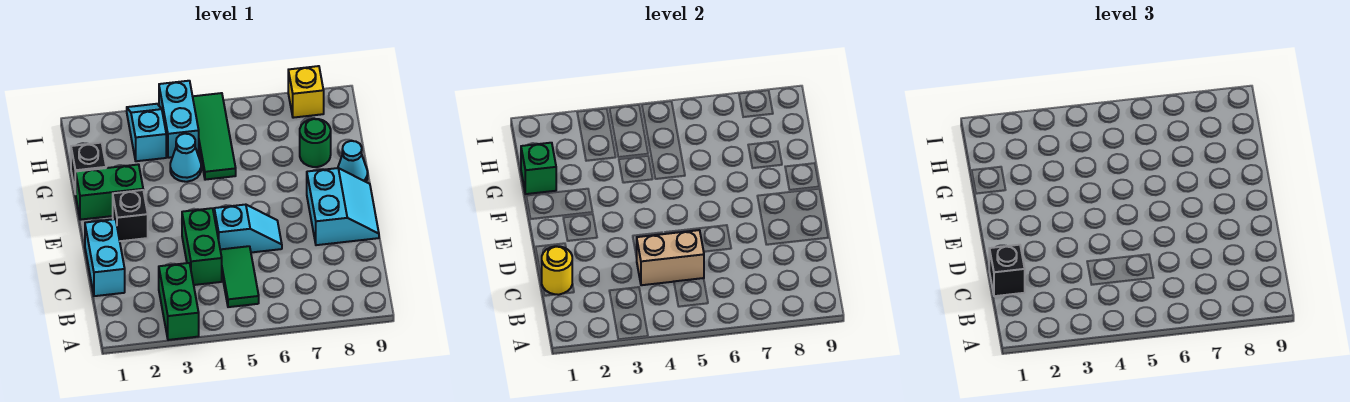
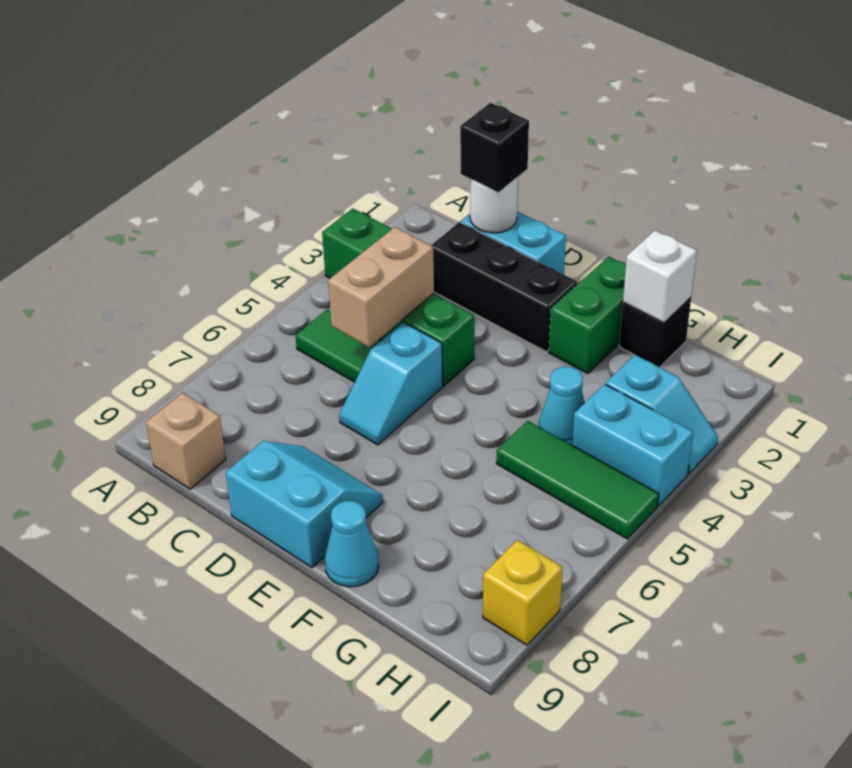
none -> tan 1x1 brick [146,393,226,489]
yellow 1x1 round brick [542,246,572,295] -> white 1x1 round brick [470,177,518,233]
cyan 2x2 slope [307,168,379,245] -> cyan 2x2 slope turned to [226,441,383,568]
black 1x1 brick [113,190,148,241] -> black 1x3 brick [431,222,577,352]
green 1x1 brick [521,143,556,194] -> white 1x1 brick [623,230,697,323]
green 1x1 round brick [300,119,331,167] -> none

